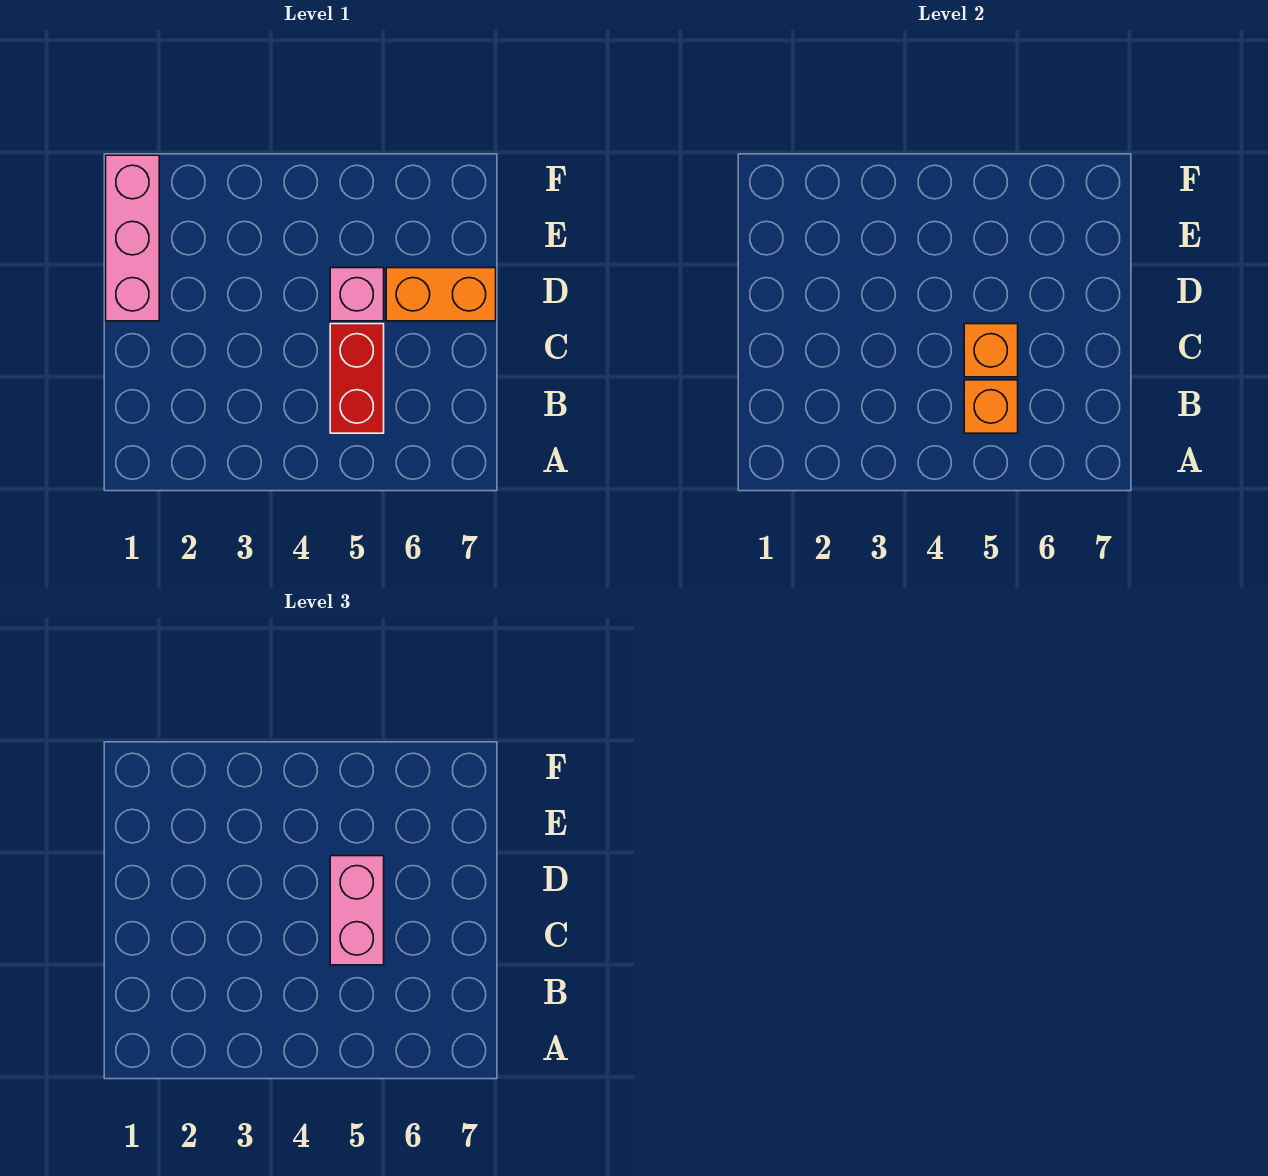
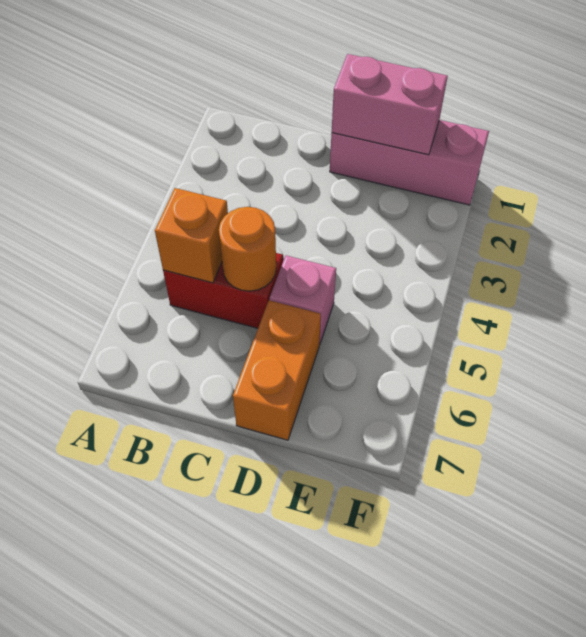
orange 1x1 brick [964,324,1018,377] -> orange 1x1 round brick [219,207,276,291]
pink 1x2 brick [330,856,384,965] -> pink 1x2 brick moved to [332,54,448,155]

